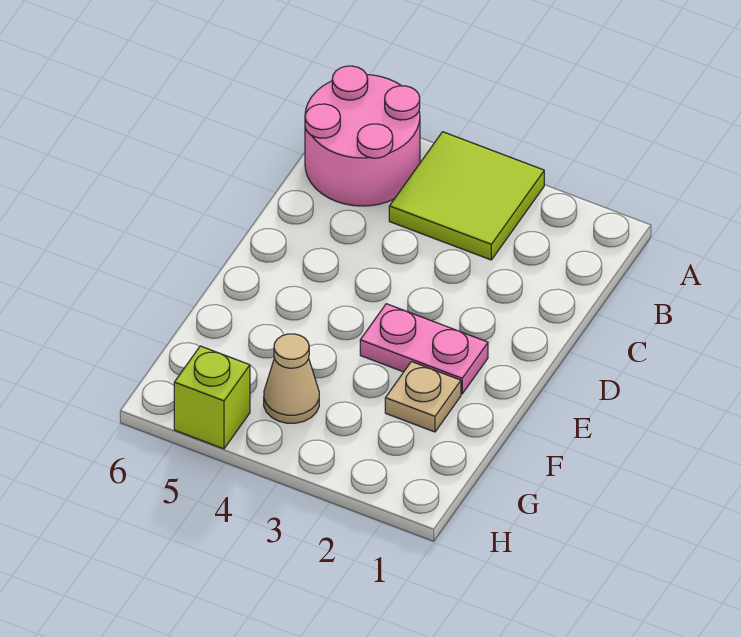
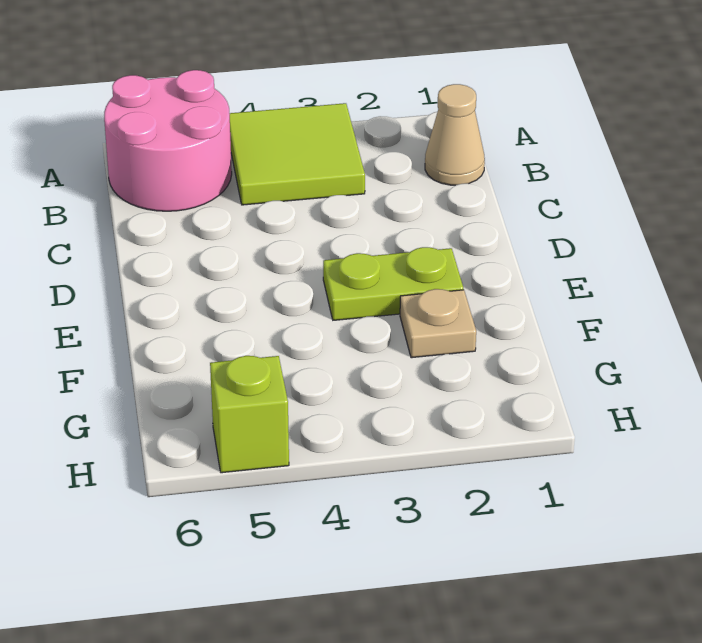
pink 1x2 plate [360,304,488,394] -> lime 1x2 plate [323,247,463,320]
tan 1x1 cone [264,334,319,423] -> tan 1x1 cone moved to [425,84,485,185]

